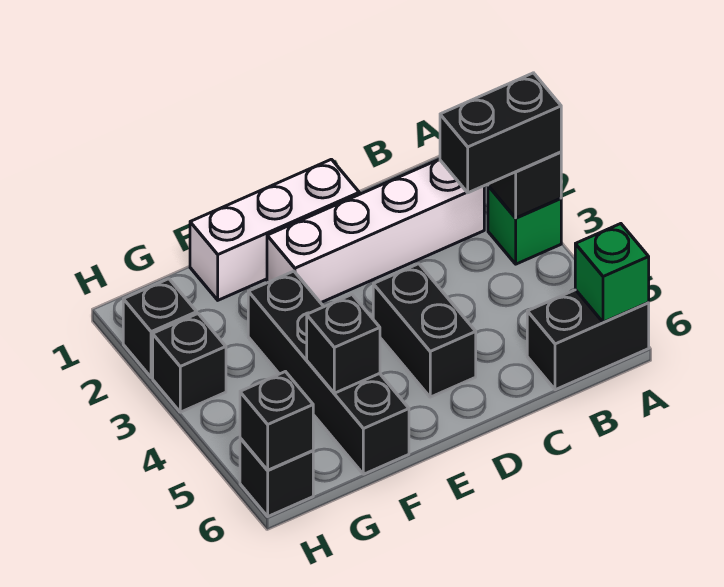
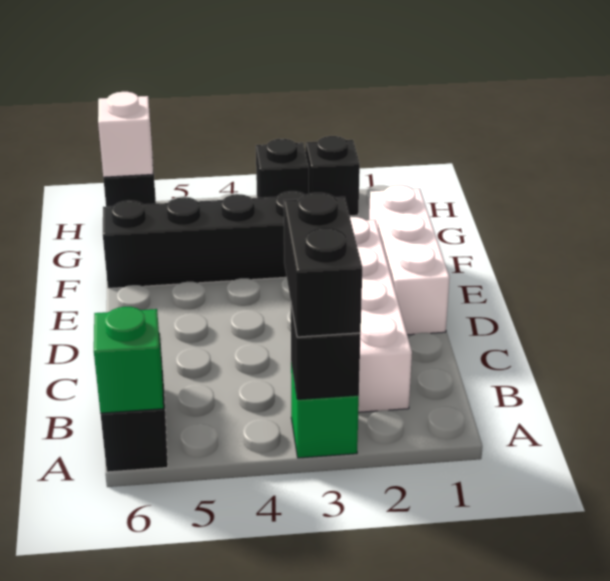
black 1x2 brick [373,264,476,397] -> none
black 1x1 brick [307,295,380,393] -> none
black 1x1 brick [240,372,313,470] -> white 1x1 brick [98,92,153,177]

